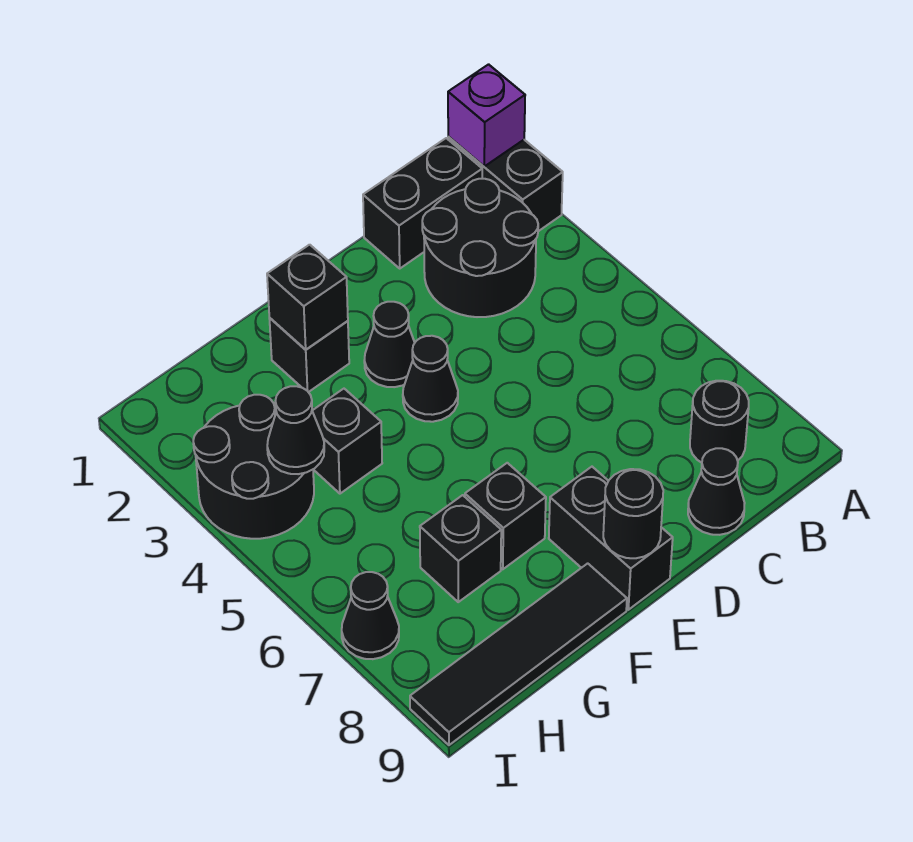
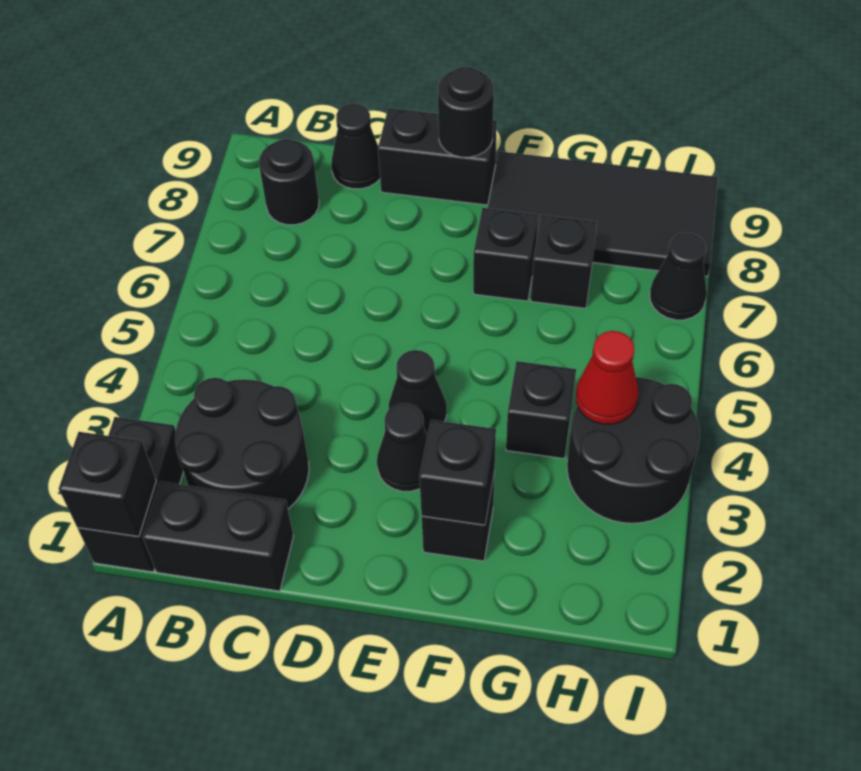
purple 1x1 brick [448,64,525,166] -> black 1x1 brick [59,432,156,537]
black 1x2 brick [549,467,673,610] -> black 1x2 brick turned to [378,108,497,205]
black 1x4 tile [410,563,627,745] -> black 2x4 tile [488,151,718,277]
black 1x1 cone [267,386,324,474] -> red 1x1 cone [576,331,638,424]

